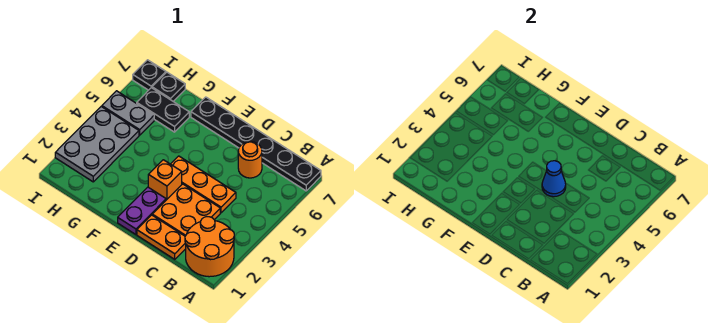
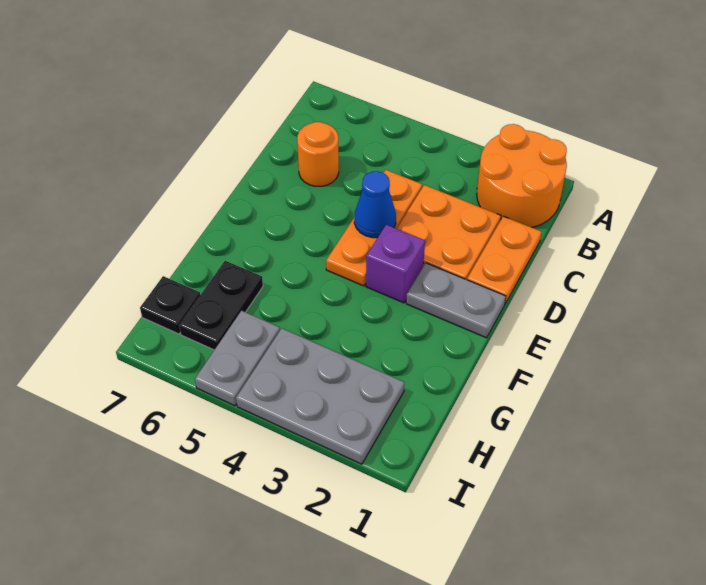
black 1x6 plate [191,97,321,191] -> none
purple 1x2 plate [118,187,166,235] -> grey 1x2 plate [406,263,506,338]
orange 1x1 brick [148,160,182,200] -> purple 1x1 brick [366,225,425,303]
black 1x1 plate [133,60,166,90] -> none

